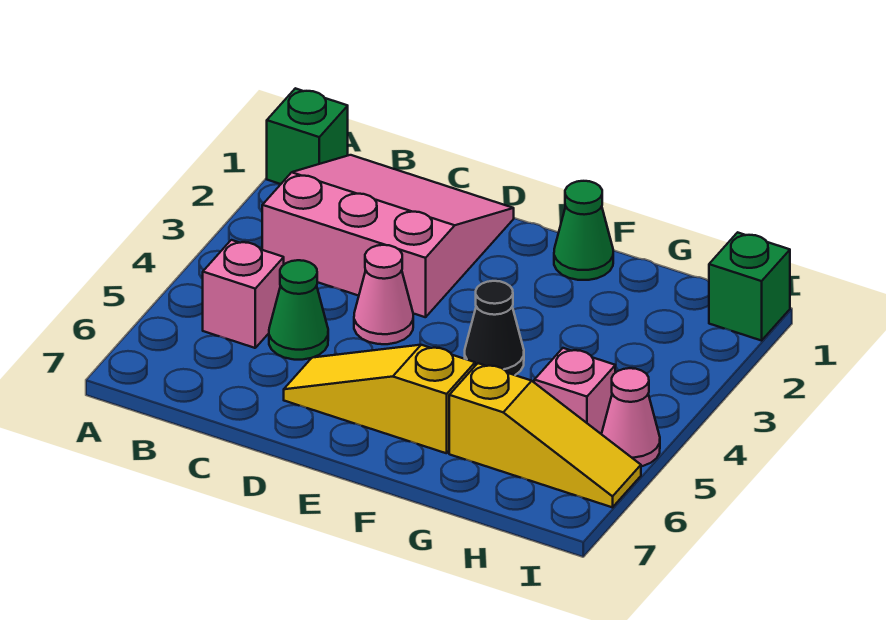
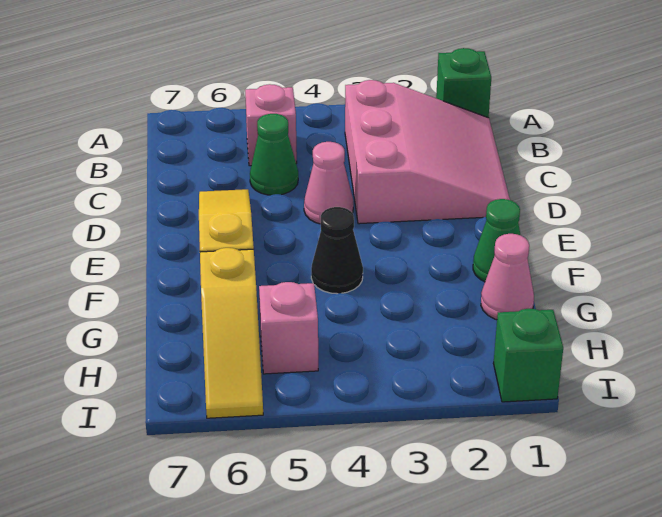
pink 1x1 cone [602,368,660,466] -> pink 1x1 cone moved to [481,234,534,320]

